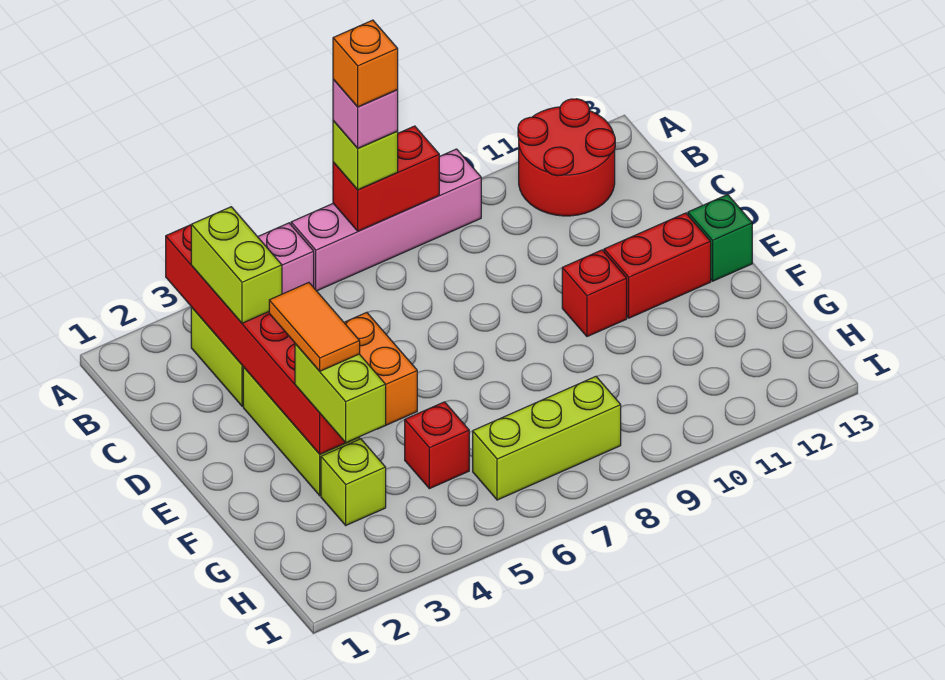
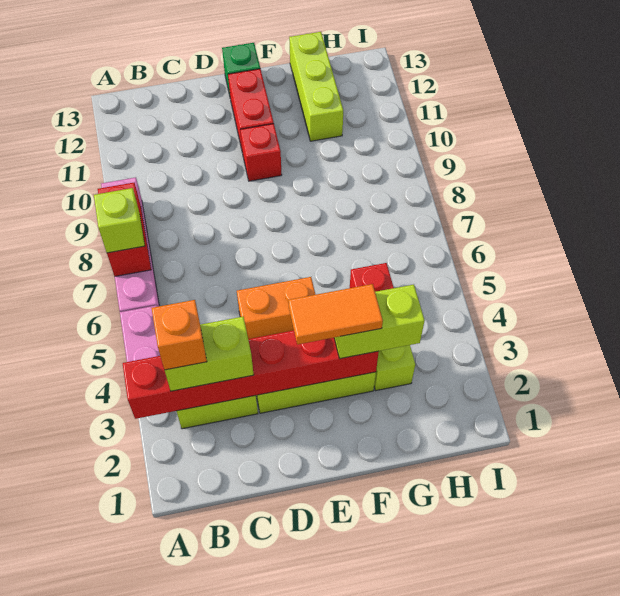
pink 1x1 brick [333,79,398,148] -> none
orange 1x1 brick [333,20,398,107] -> orange 1x1 brick moved to [152,300,207,370]
red 2x2 round brick [518,99,615,216] -> none
lime 1x3 brick [473,377,621,500] -> lime 1x3 brick moved to [289,32,343,141]

